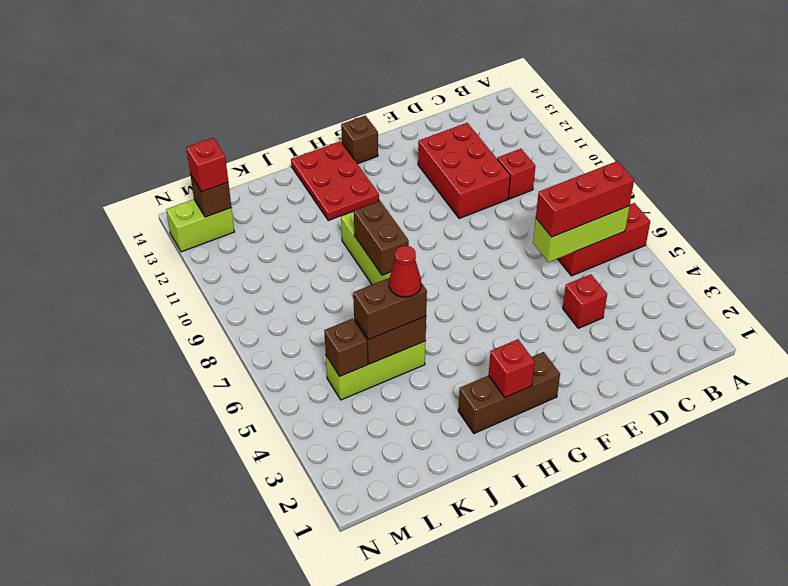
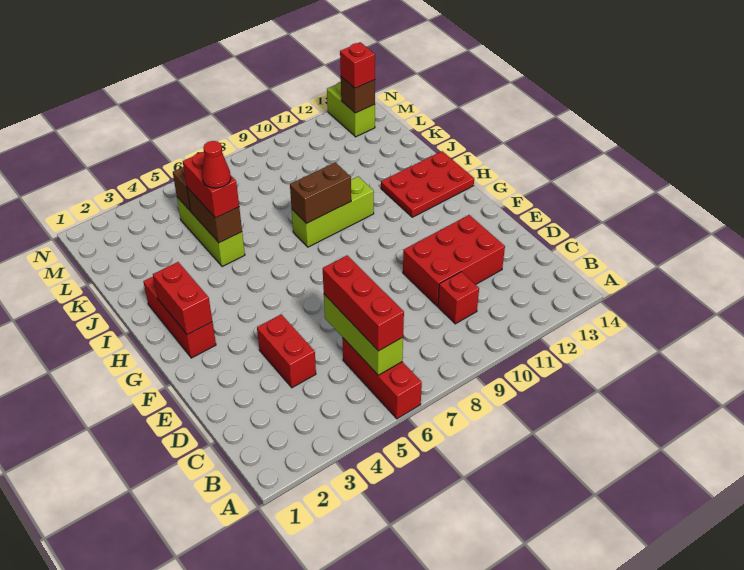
red 1x1 brick [563,274,607,328] -> red 1x2 brick [257,314,316,388]
brown 1x3 brick [458,352,560,434] -> red 1x3 brick [143,277,216,358]
brown 1x1 brick [341,116,378,164] -> none
red 1x1 brick [489,339,535,397] -> red 1x2 brick [153,262,212,335]
brown 1x2 brick [353,278,427,339] -> red 1x2 brick [183,152,239,218]

